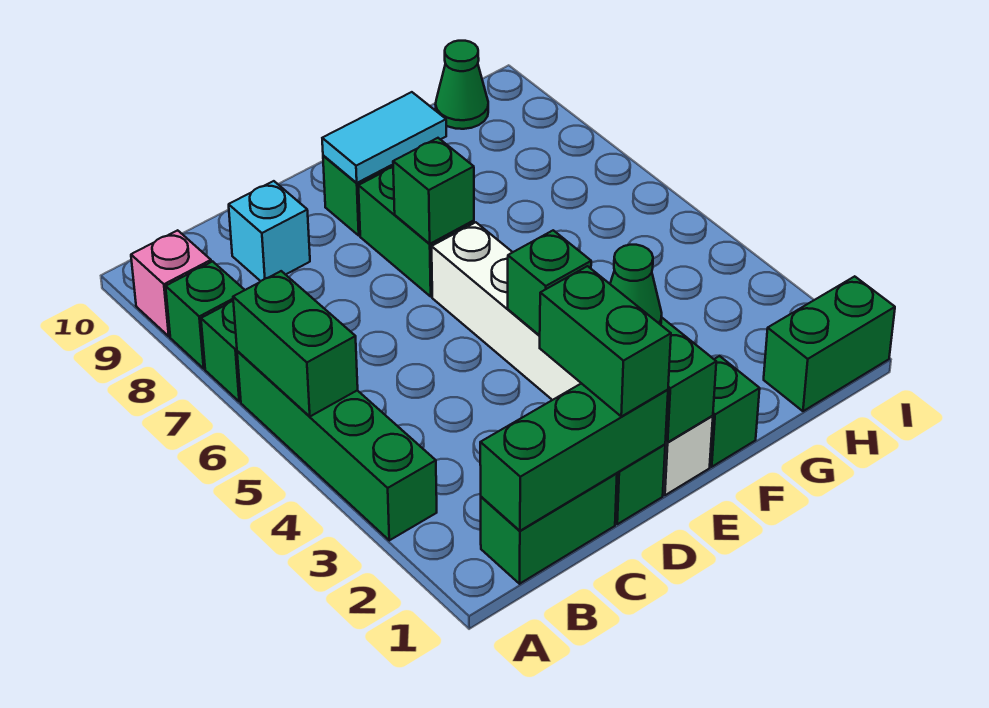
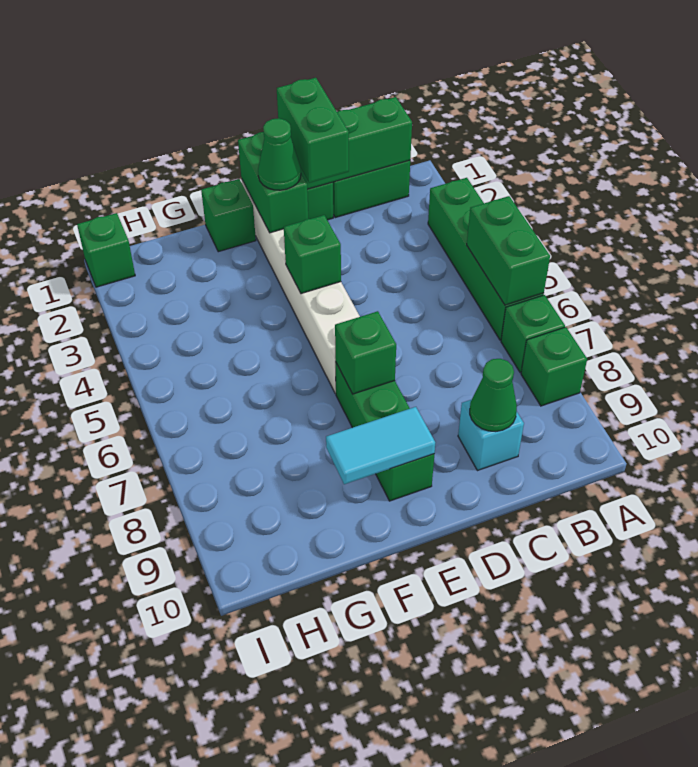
pink 1x1 brick [131,230,211,336] -> none
green 1x2 brick [764,276,895,411] -> green 1x1 brick [77,213,135,287]
green 1x1 cone [436,41,488,129] -> green 1x1 cone moved to [470,359,517,431]

